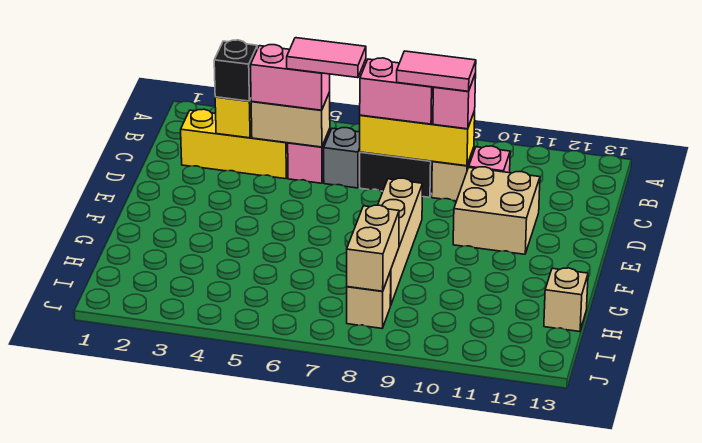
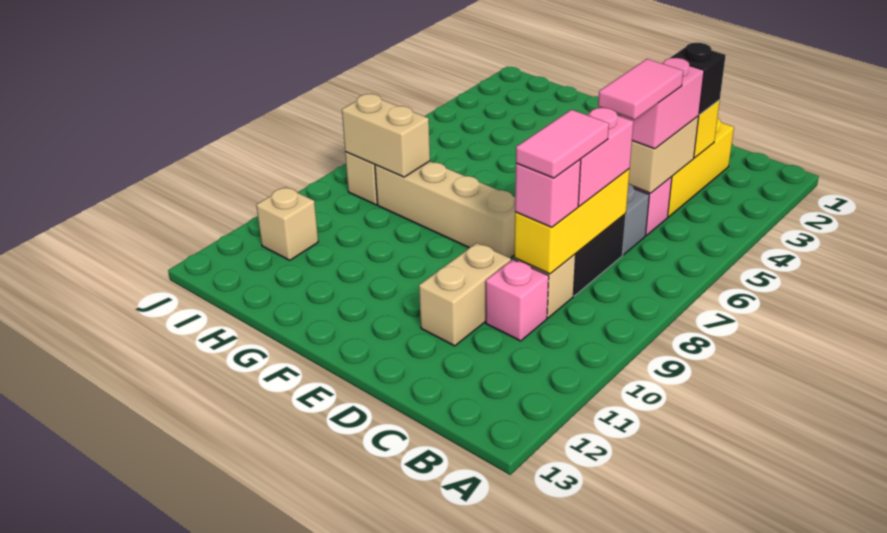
tan 2x2 brick [453,167,540,254] -> tan 1x2 brick [419,243,511,346]
tan 1x1 brick [544,268,588,332] -> tan 1x1 brick moved to [256,187,318,260]

